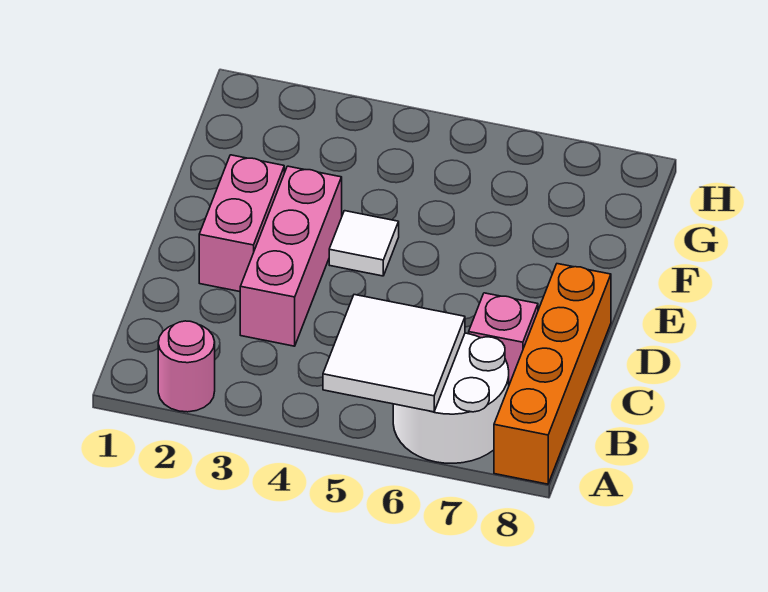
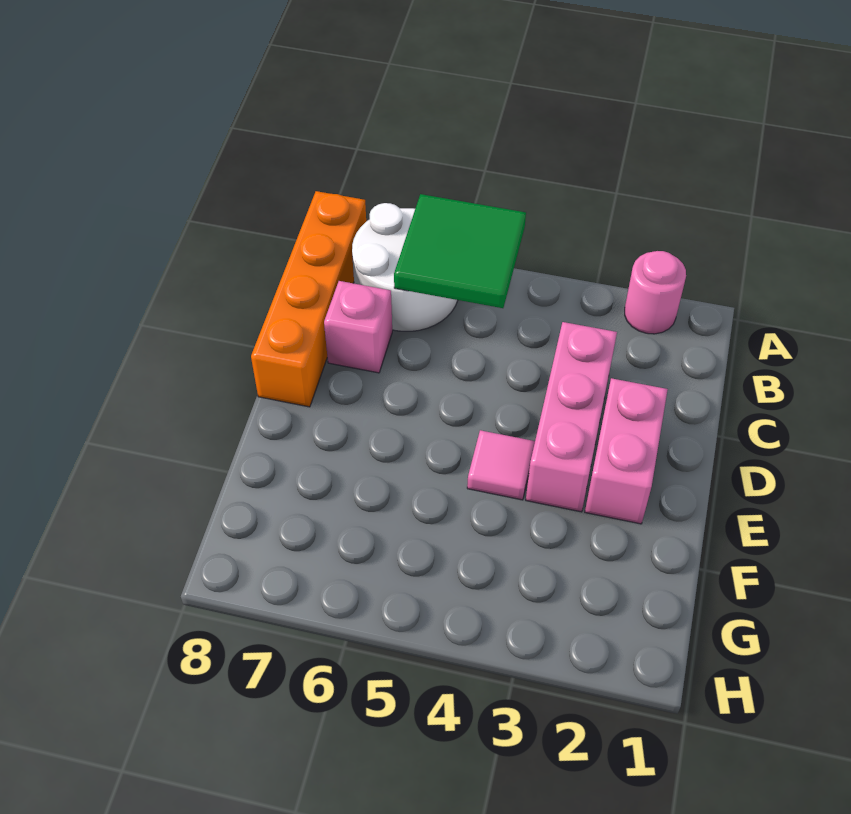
white 2x2 tile [323,295,465,412] -> green 2x2 tile [394,194,526,308]
white 1x1 tile [329,211,399,276] -> pink 1x1 tile [467,430,535,500]

